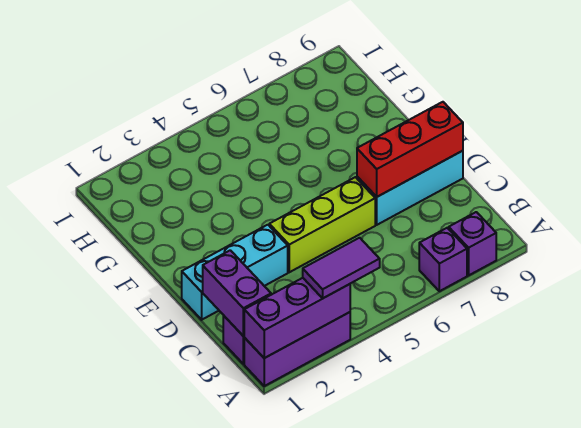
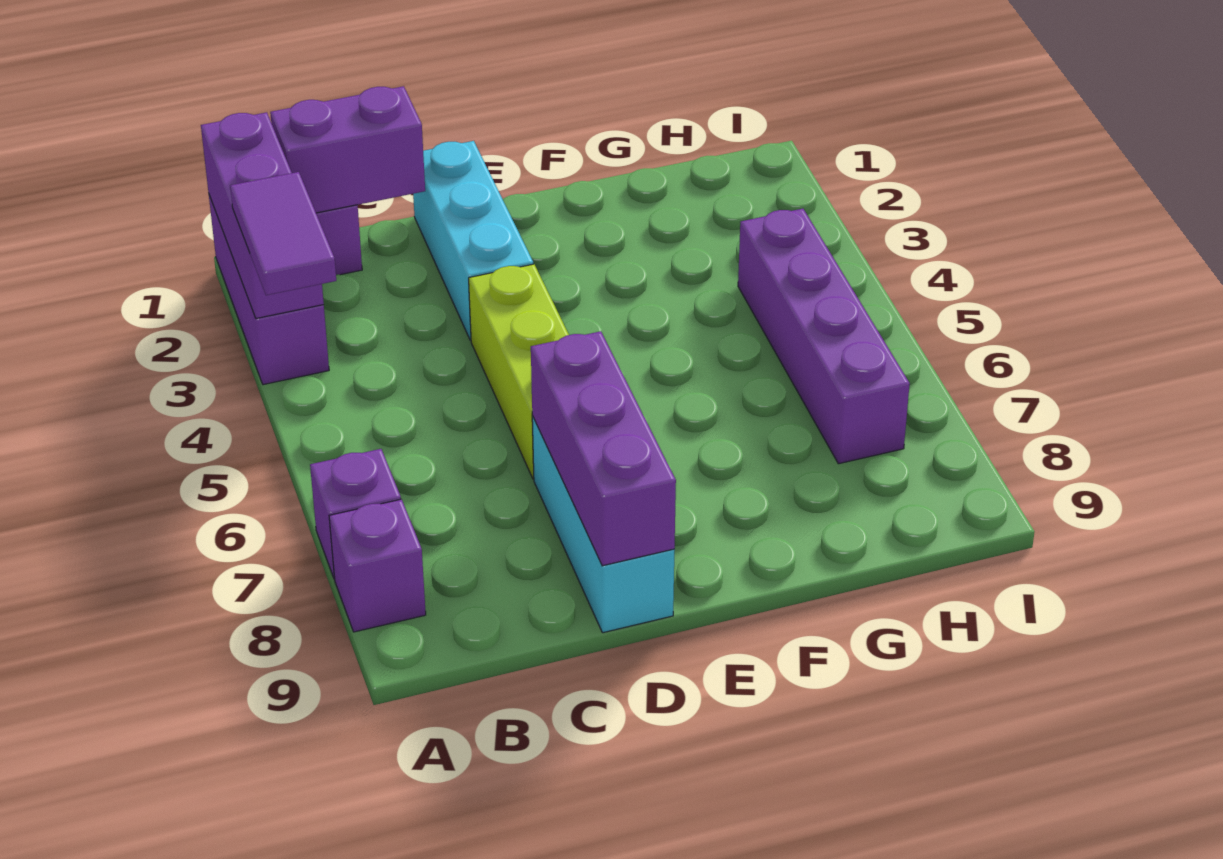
red 1x3 brick [357,102,463,197] -> purple 1x3 brick [531,331,676,566]
none -> purple 1x4 brick [738,209,910,464]

